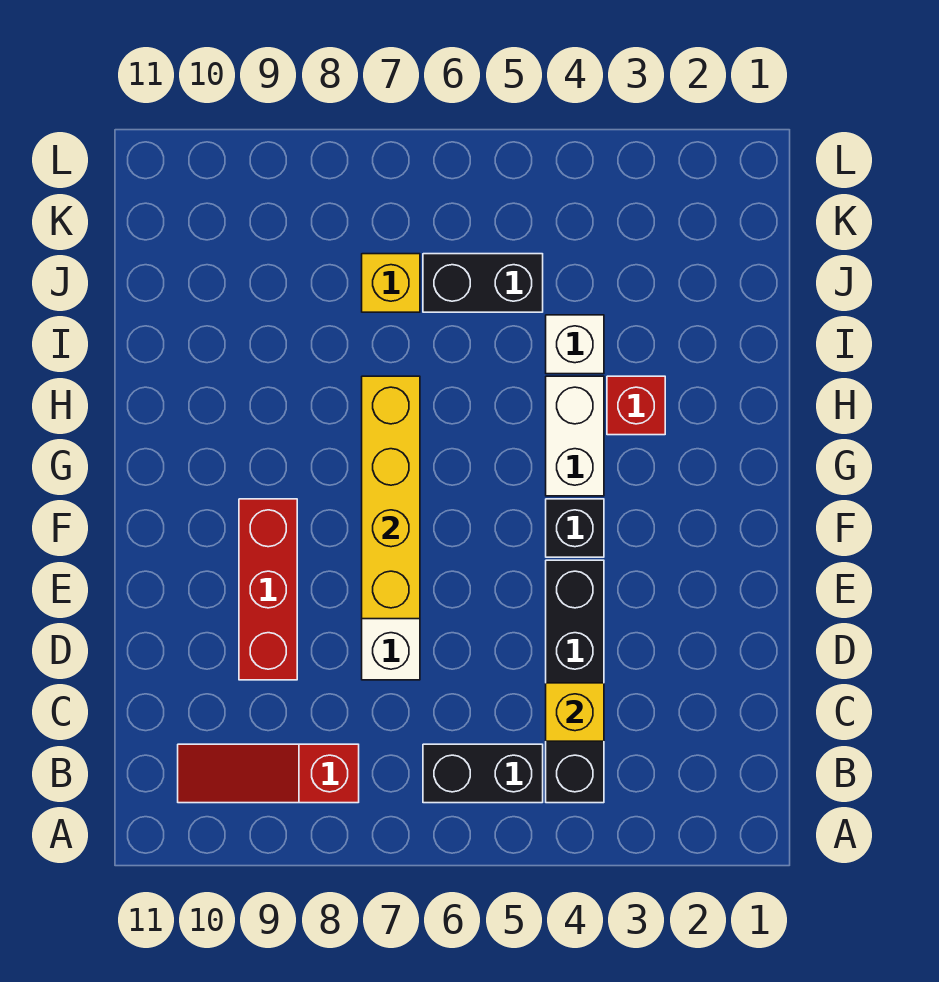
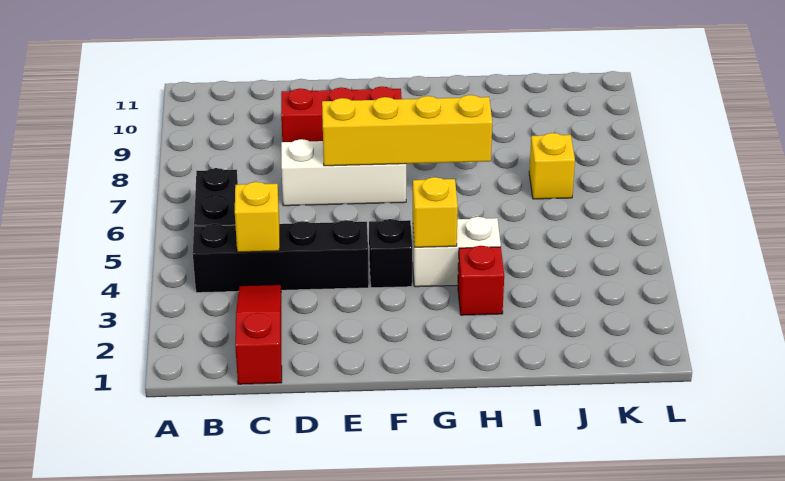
red 1x3 slope [178,744,359,803] -> red 1x3 slope moved to [235,285,282,384]
none -> yellow 1x1 brick [413,177,458,247]
white 1x1 brick [546,315,604,374] -> none
black 1x2 brick [423,254,543,312] -> none

